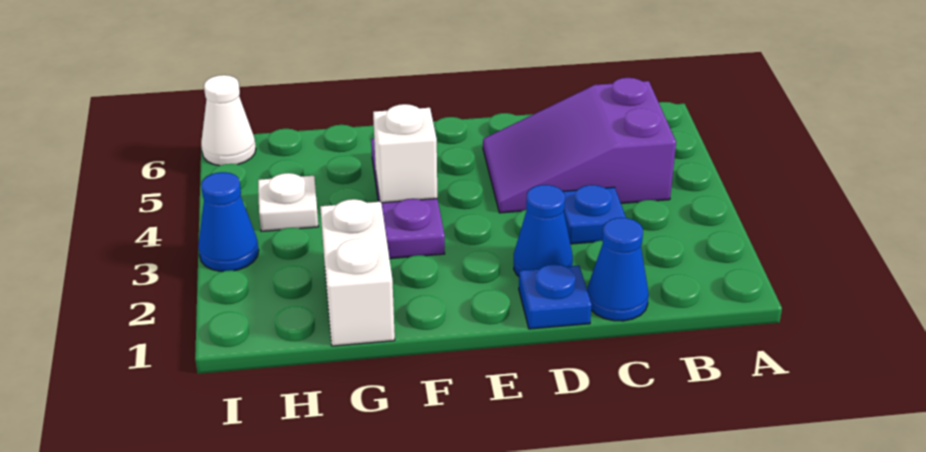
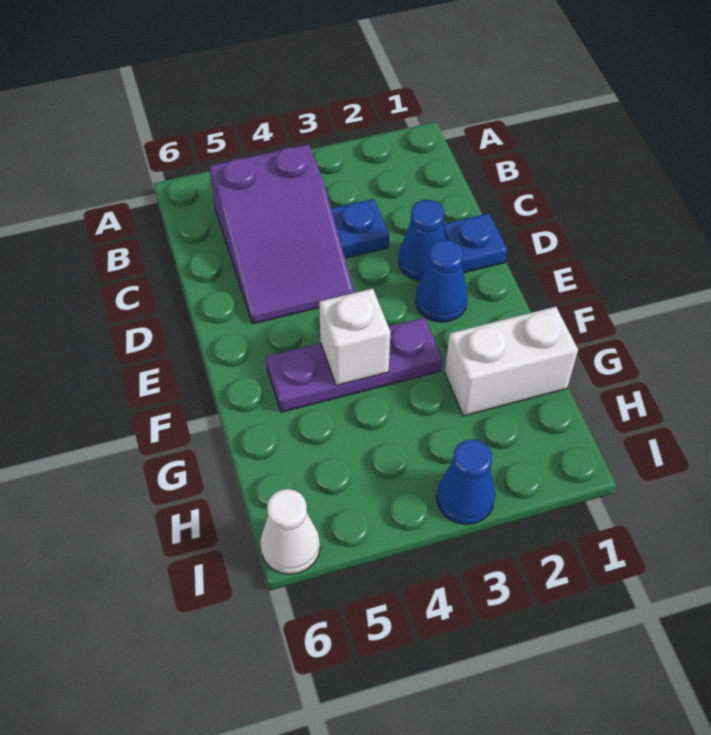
blue 1x1 cone [587,218,649,321] -> blue 1x1 cone moved to [416,240,468,322]
white 1x1 plate [258,173,318,231] -> none

